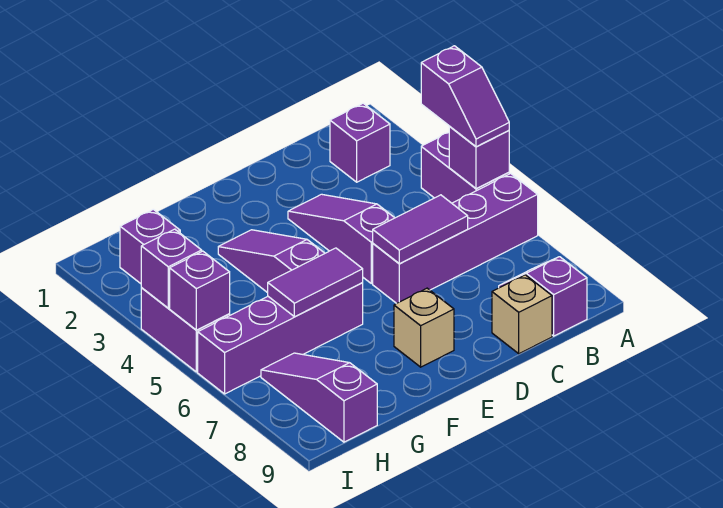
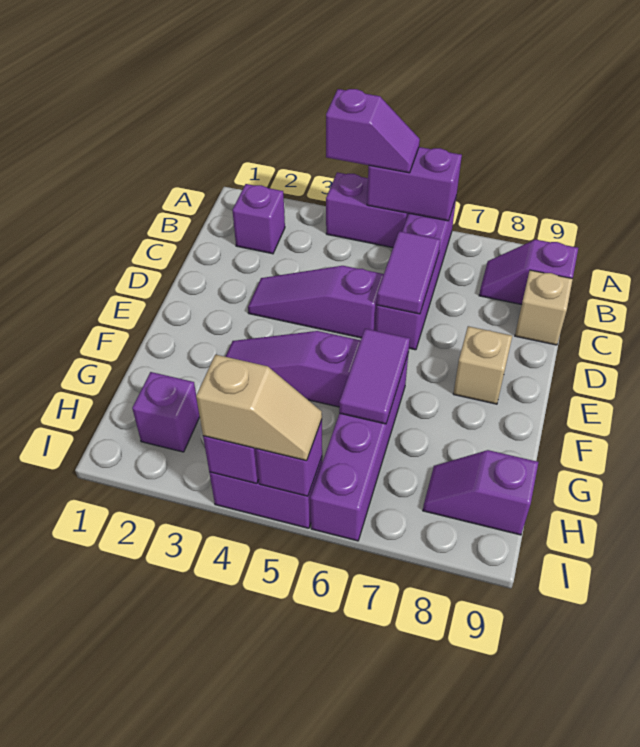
purple 1x1 brick [449,127,509,189] -> purple 1x2 brick [367,147,462,221]
purple 1x3 slope [261,353,377,442] -> purple 1x2 slope [423,450,538,535]
none -> tan 1x2 slope [196,355,322,461]

